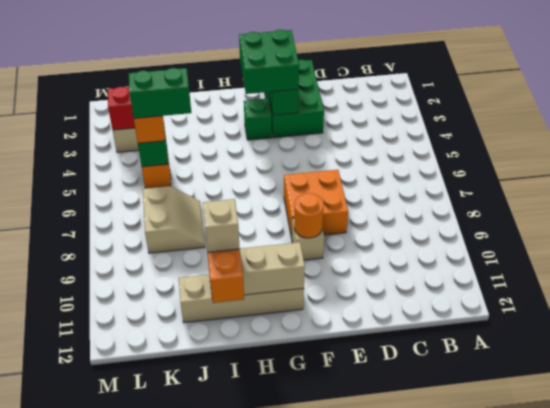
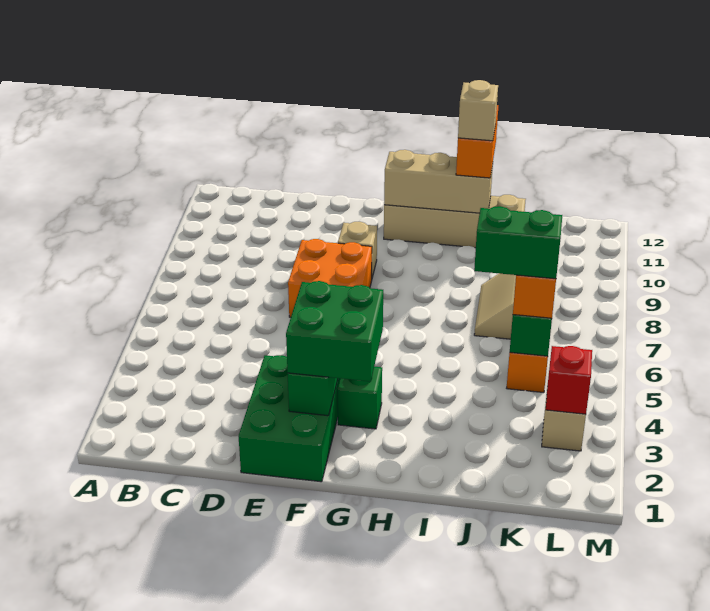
orange 1x1 round brick [294,193,324,238] -> none

